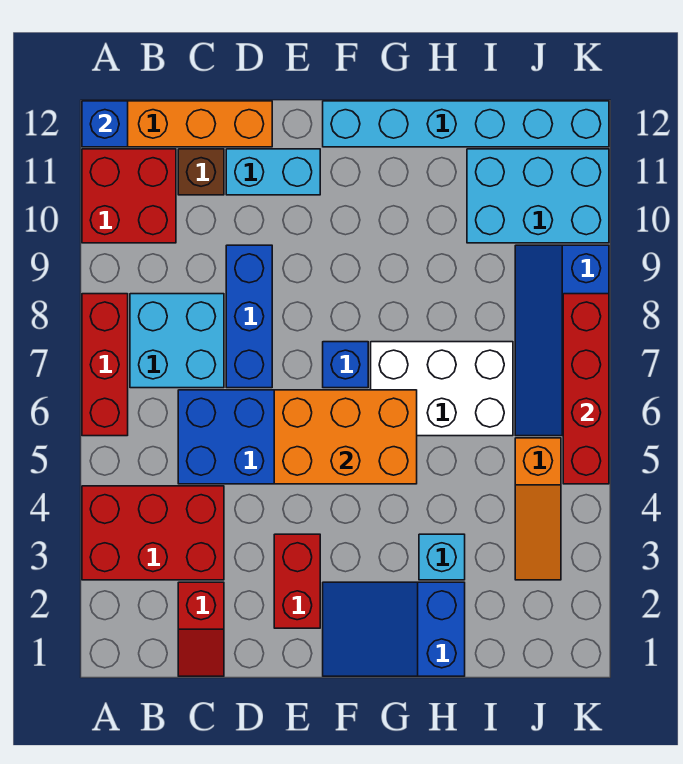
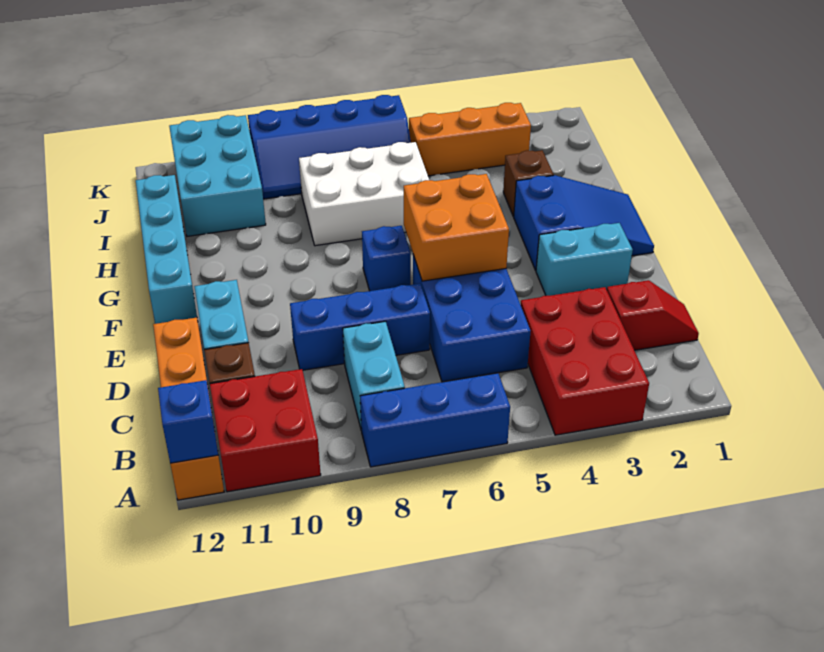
red 1x3 brick [82,294,128,436] -> blue 1x3 brick [360,373,510,467]
cyan 2x2 brick [130,294,224,388] -> cyan 1x2 brick [343,321,405,431]
red 1x2 brick [274,534,320,628] -> cyan 1x2 brick [536,223,633,296]
orange 2x3 brick [274,390,417,484] -> orange 2x2 brick [404,174,509,281]
blue 2x3 slope [323,582,465,676] -> blue 2x3 slope turned to [513,175,654,270]
cyan 1x6 brick [323,101,609,147] -> cyan 1x4 brick [136,175,197,324]
white 2x3 brick [371,342,513,436] -> white 2x3 brick turned to [299,142,429,246]
cyan 1x1 brick [419,534,465,580] -> brown 1x1 brick [503,150,553,216]
orange 1x3 slope [515,438,561,580] -> orange 1x3 brick [409,103,531,176]
red 1x4 brick [563,294,609,484] -> none

